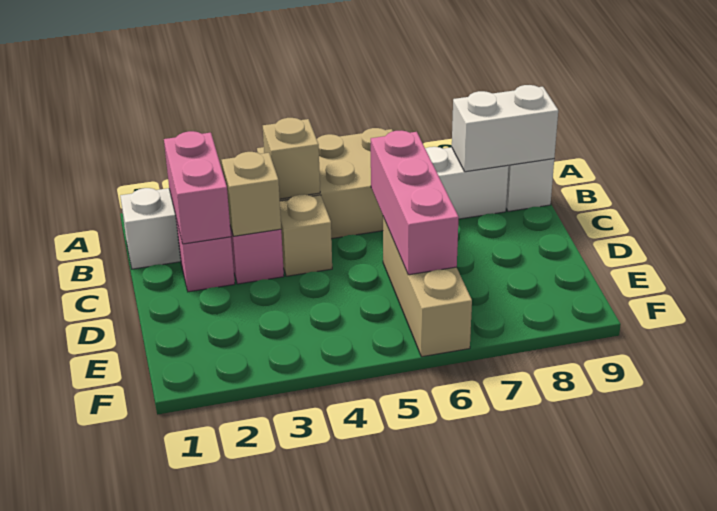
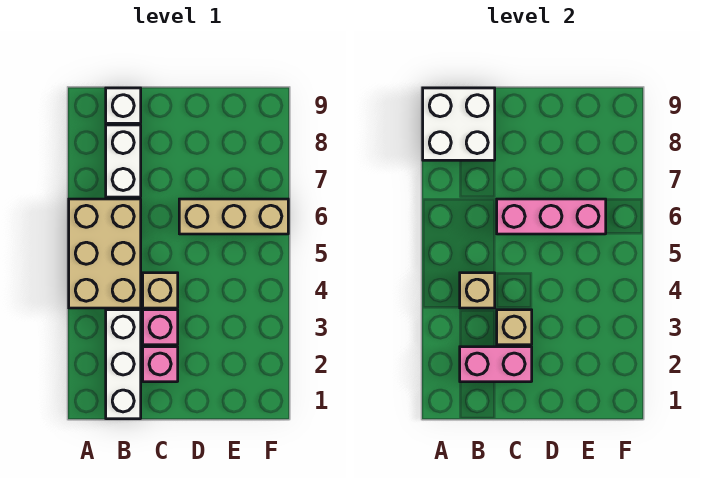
white 1x2 brick [452,85,558,172] -> white 2x2 brick [423,88,495,160]

